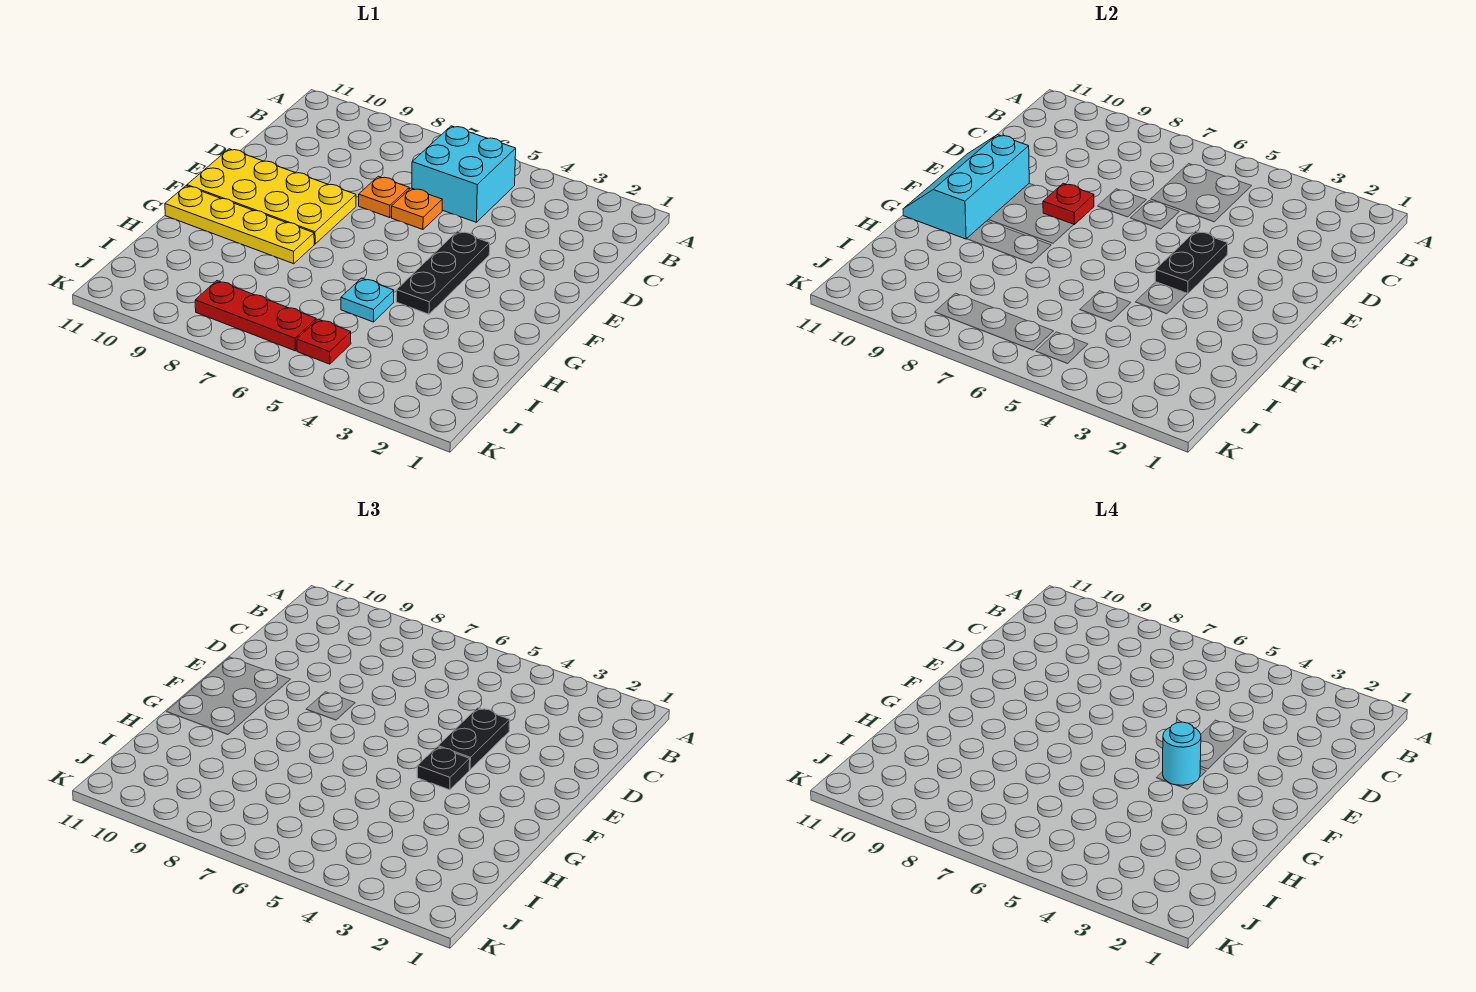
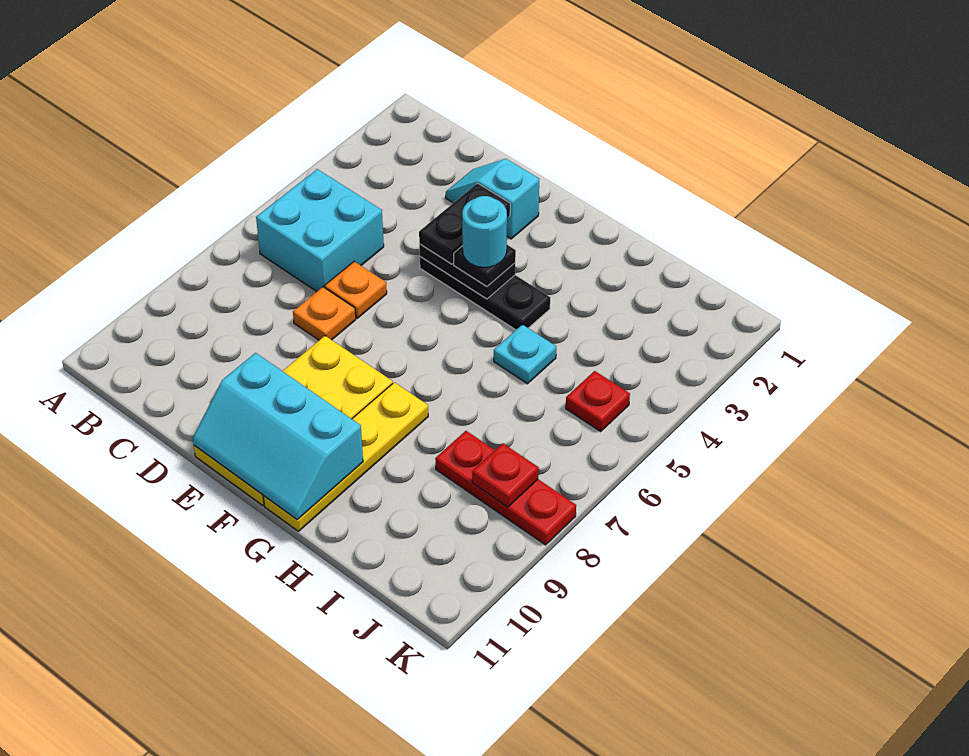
none -> cyan 1x2 slope [446,159,539,239]
black 1x2 plate [438,708,510,770] -> black 1x2 plate turned to [419,183,510,264]
red 1x1 plate [1043,183,1094,224] -> red 1x1 plate moved to [472,443,539,507]
red 1x3 plate [195,281,316,351] -> red 1x3 plate turned to [435,431,576,545]

